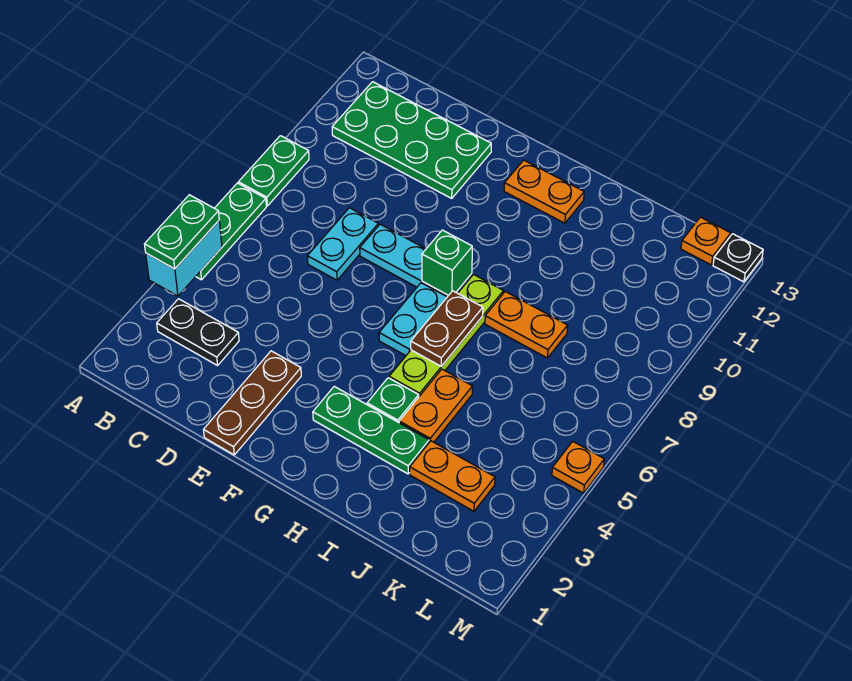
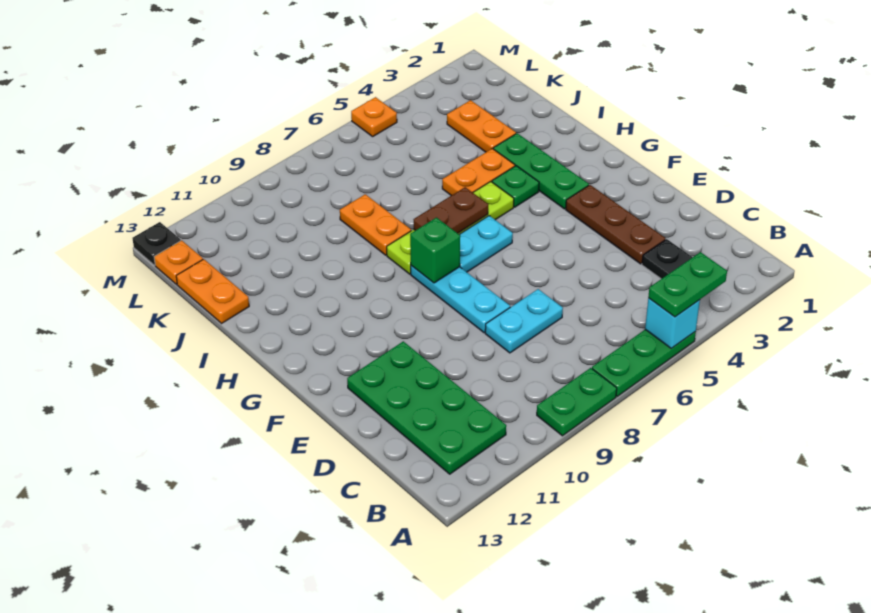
cyan 1x2 brick [146,221,222,296] -> cyan 1x1 brick [645,298,700,348]
brown 1x3 plate [204,351,301,455] -> brown 1x3 plate turned to [566,185,666,264]
orange 1x2 plate [504,160,584,223] -> orange 1x2 plate moved to [176,259,249,323]

